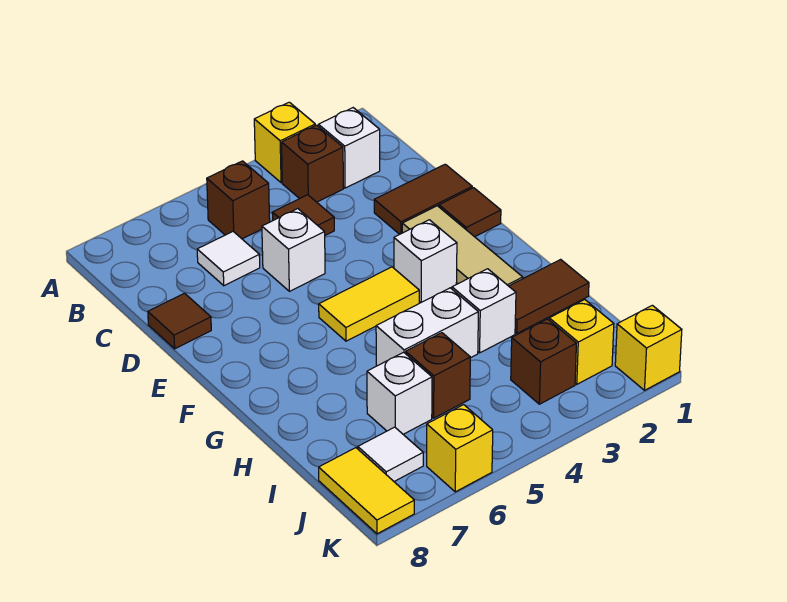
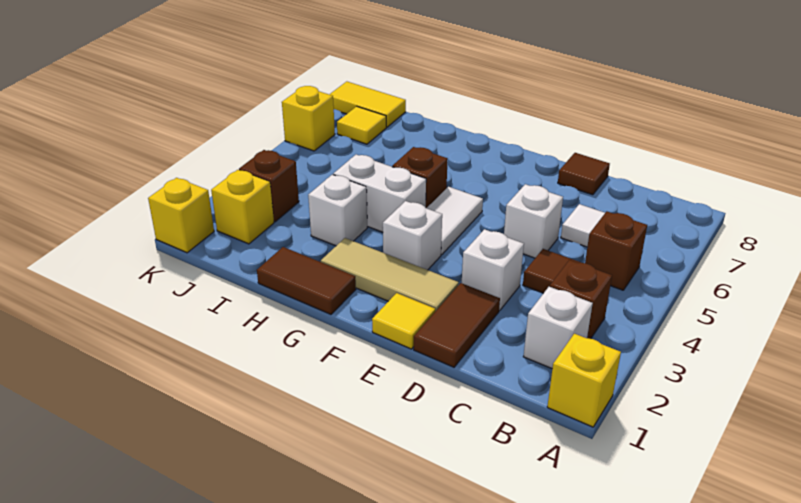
yellow 1x1 brick [254,102,315,183] -> yellow 1x1 brick moved to [547,334,621,427]
brown 1x1 tile [439,188,501,237] -> yellow 1x1 tile [372,293,435,349]
yellow 1x2 tile [319,267,419,341] -> white 1x2 tile [427,187,483,255]
brown 1x2 tile [509,259,589,333] -> brown 1x2 tile turned to [257,247,356,314]
white 1x2 brick [376,288,478,366] -> white 1x2 brick turned to [333,154,426,232]
brown 1x1 brick [406,333,470,418] -> brown 1x1 brick moved to [392,147,448,208]
white 1x1 brick [367,352,432,434] -> white 1x1 brick moved to [462,229,524,310]
white 1x1 tile [358,427,423,481] -> yellow 1x1 tile [337,106,386,144]

